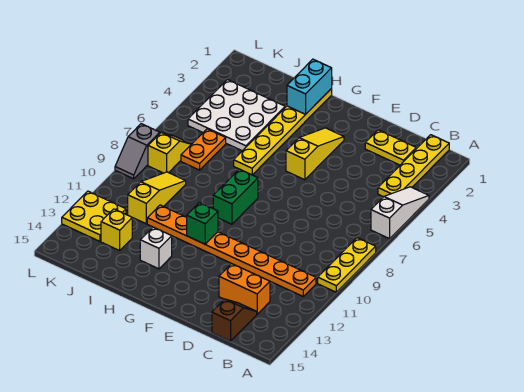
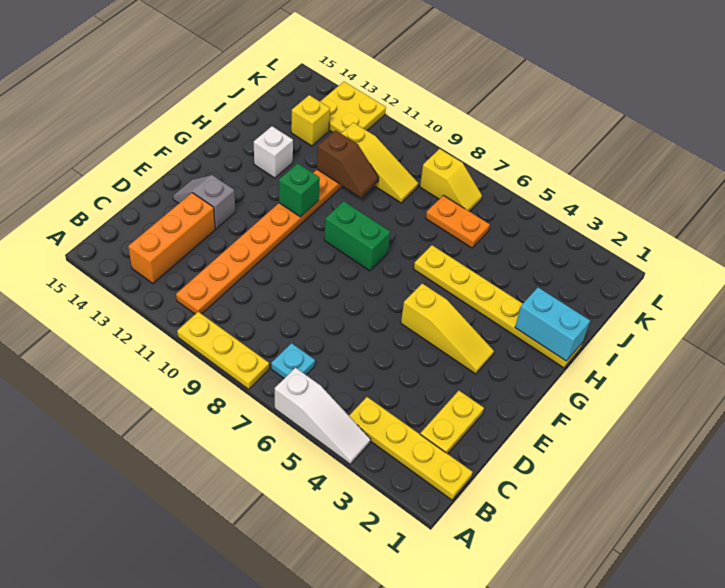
none -> cyan 1x1 plate [271,343,315,378]
orange 1x2 brick [219,263,270,314] -> orange 1x3 brick [128,193,215,283]
brown 1x2 slope [212,299,257,341] -> brown 1x2 slope moved to [317,130,379,197]
white 3x3 plate [188,80,285,151] -> none
grey 1x2 slope [115,124,160,179] -> grey 1x2 slope moved to [173,175,235,229]

